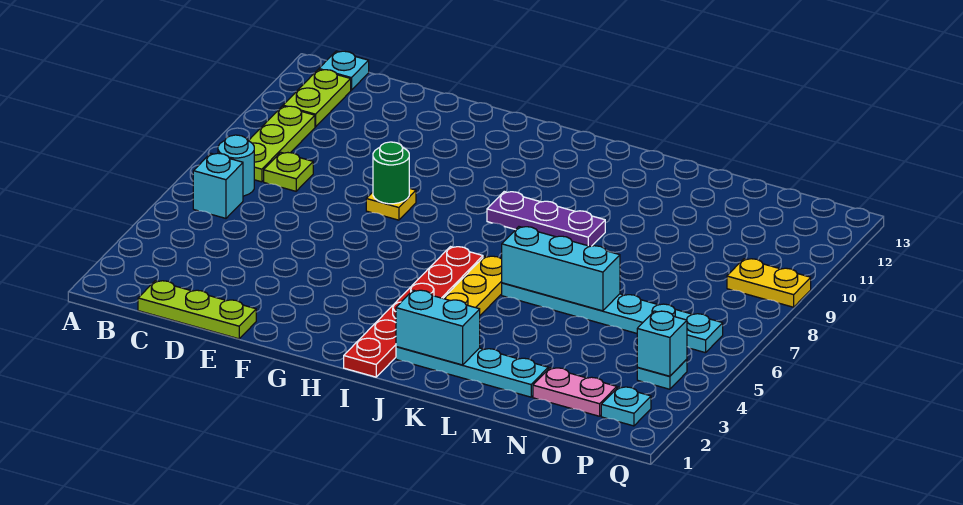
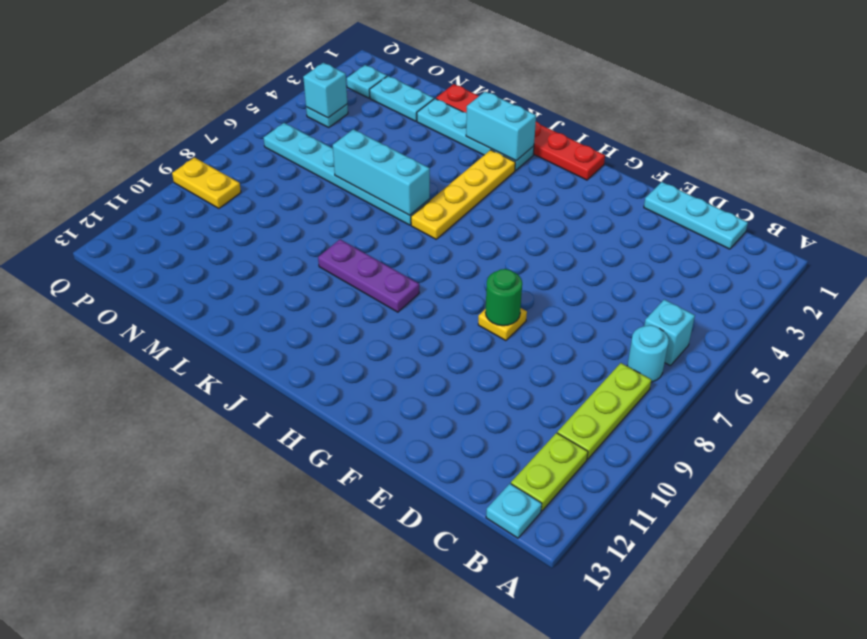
lime 1x3 plate [138,281,256,339] -> cyan 1x3 plate [644,182,748,249]
lime 1x1 plate [264,152,313,191] -> none
red 1x6 plate [344,247,483,377] -> red 1x6 plate turned to [436,84,605,180]
pink 1x2 plate [533,368,617,416] -> cyan 1x2 plate [370,76,434,121]

